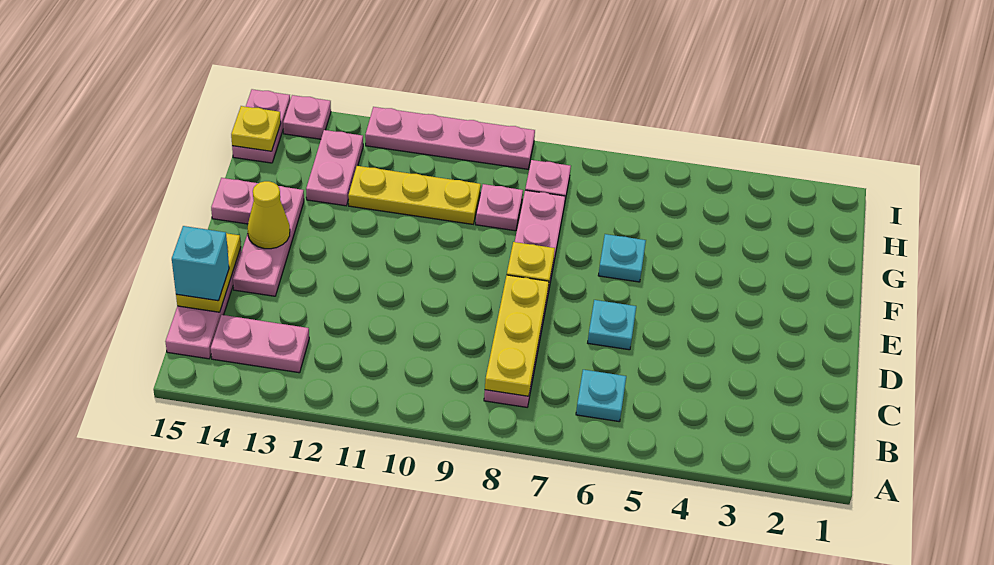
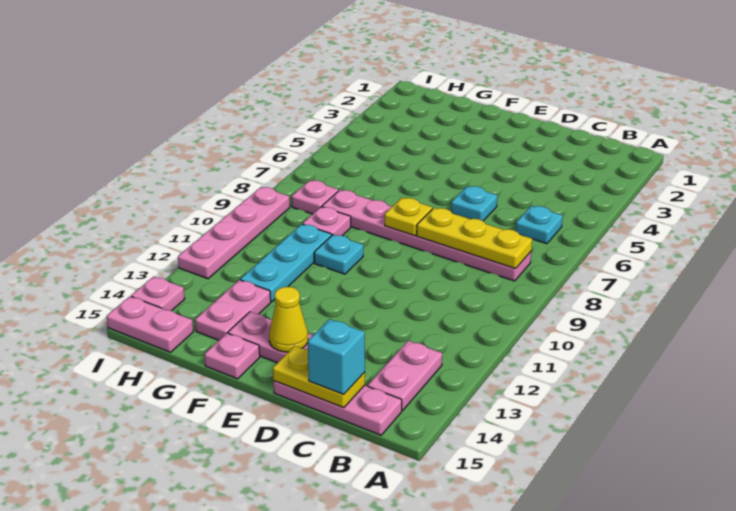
cyan 1x1 plate [598,234,646,282] -> cyan 1x1 plate moved to [314,235,363,274]
yellow 1x3 plate [348,166,481,224] -> cyan 1x3 plate [240,224,332,302]
pink 1x2 plate [306,130,363,206] -> pink 1x2 plate turned to [195,280,271,340]
yellow 1x1 plate [231,106,281,151] -> none

